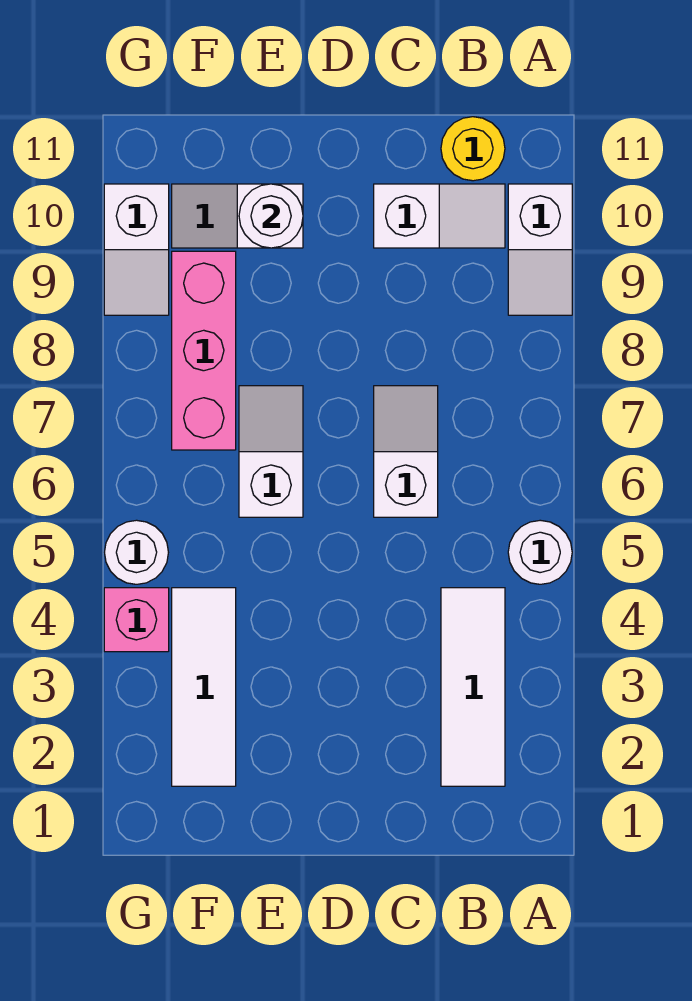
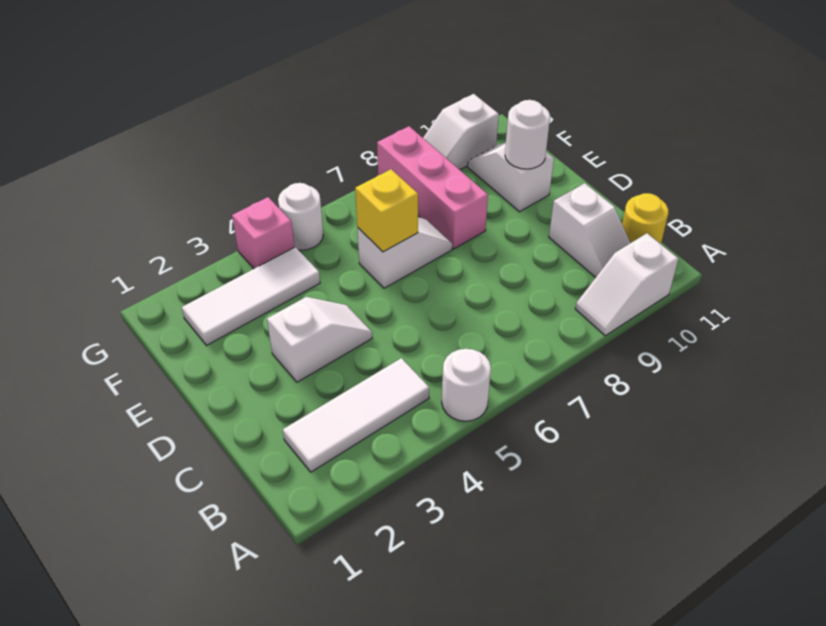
white 1x2 slope [374,386,438,517] -> white 1x2 slope moved to [267,297,372,382]
none -> yellow 1x1 brick [355,169,418,252]
pink 1x3 brick [172,251,236,450] -> pink 1x3 brick turned to [377,126,488,249]

